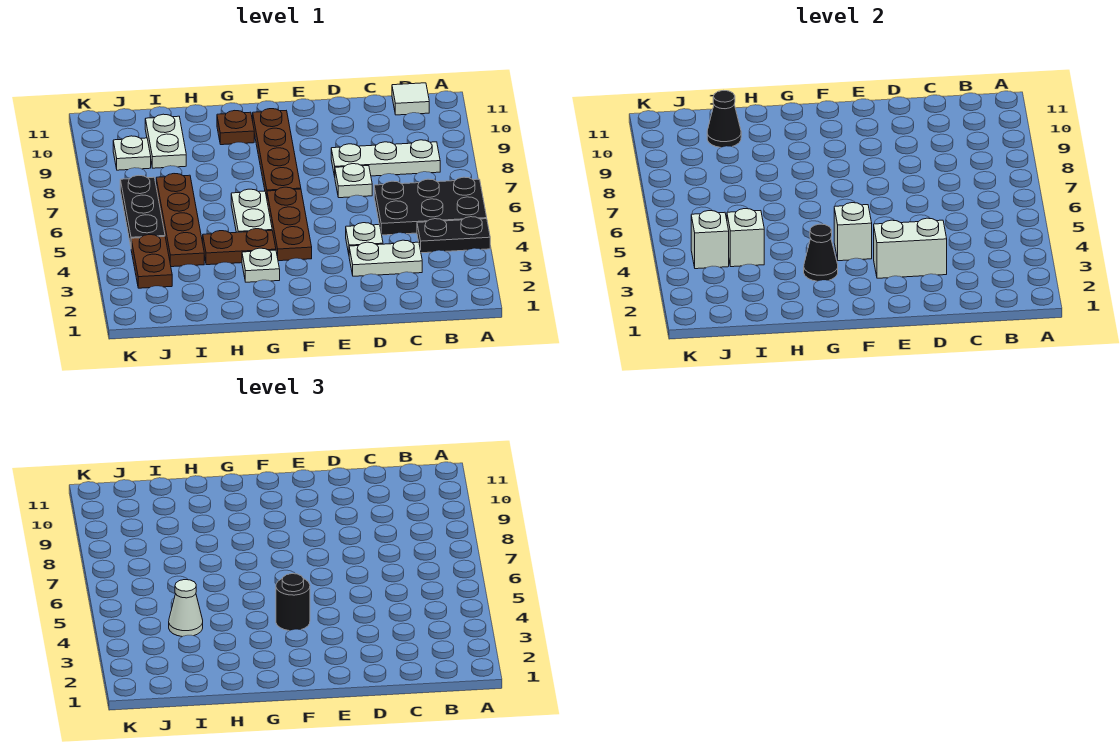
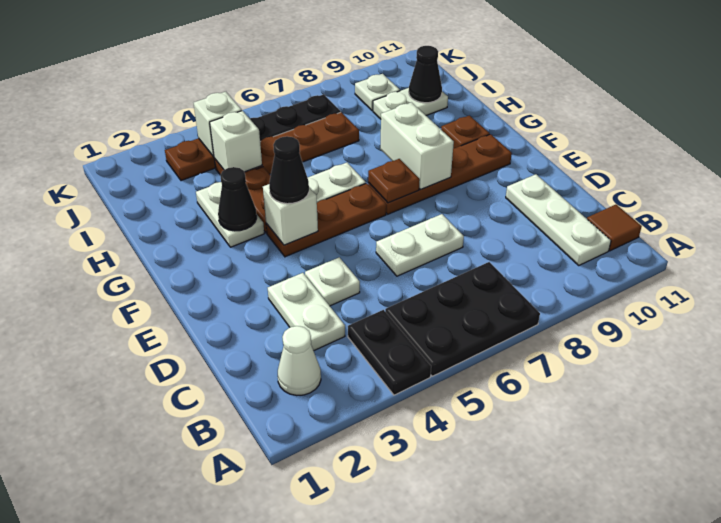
black 2x3 plate [374,177,487,235] -> black 2x3 plate turned to [385,262,540,376]
white 1x3 plate [331,140,440,176] -> white 1x3 plate moved to [506,174,611,265]
white 1x1 tile [392,83,429,115] -> brown 1x1 tile [587,205,642,251]
white 1x2 brick [874,218,947,278] -> white 1x2 brick moved to [380,102,454,189]
white 1x1 plate [335,164,372,198] -> white 1x2 plate [376,214,464,276]
black 1x1 round brick [276,574,310,631] -> black 1x1 cone [269,136,309,204]
none -> brown 1x1 plate [368,159,420,203]
white 1x1 plate [242,248,280,282] -> white 1x2 plate [196,182,264,247]
white 1x1 cone [169,580,203,637] -> white 1x1 cone moved to [278,326,321,395]

